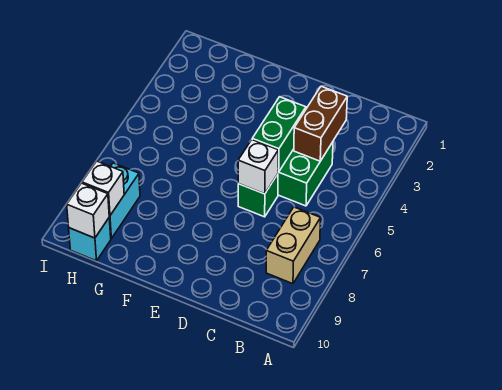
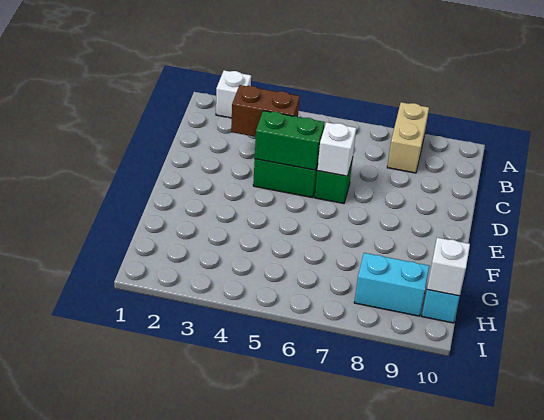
tan 1x2 brick [266,207,321,284] -> tan 1x2 brick turned to [387,102,429,173]
white 1x1 brick [82,161,124,216] -> white 1x1 brick moved to [216,70,251,118]

